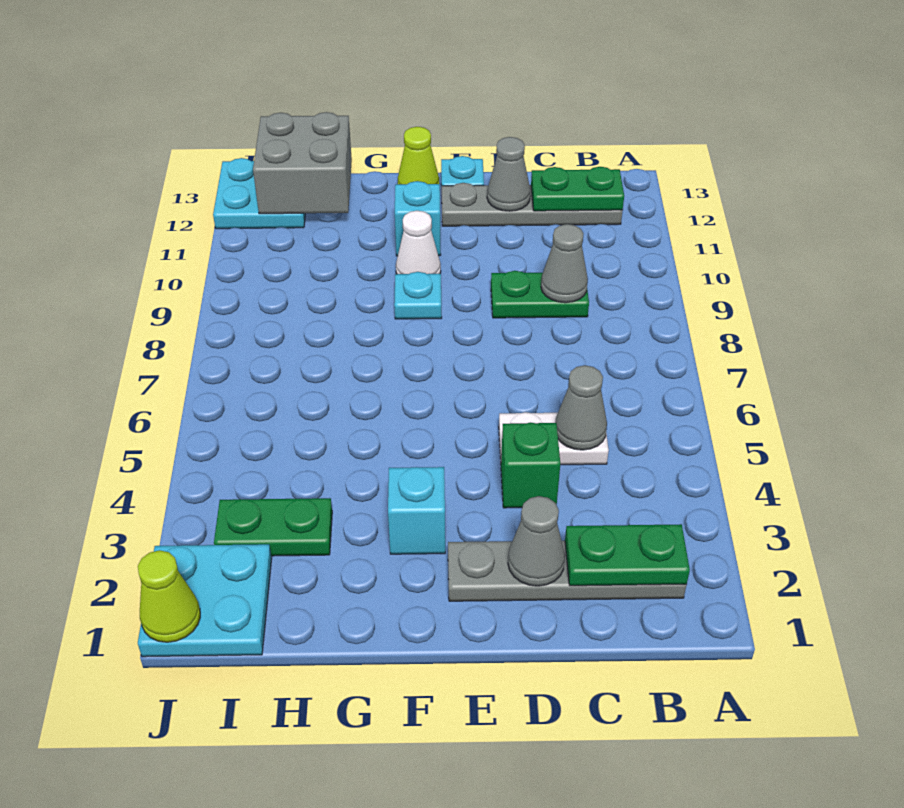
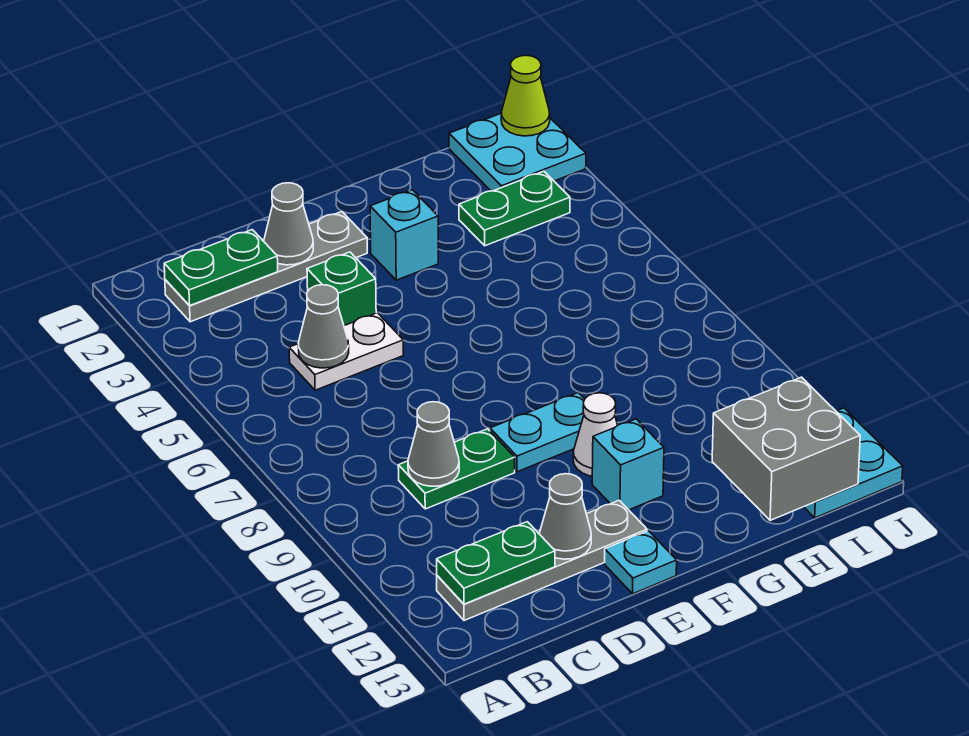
cyan 1x1 plate [394,272,442,319] -> cyan 1x2 plate [490,393,585,472]
lime 1x1 cone [398,127,439,184] -> none

